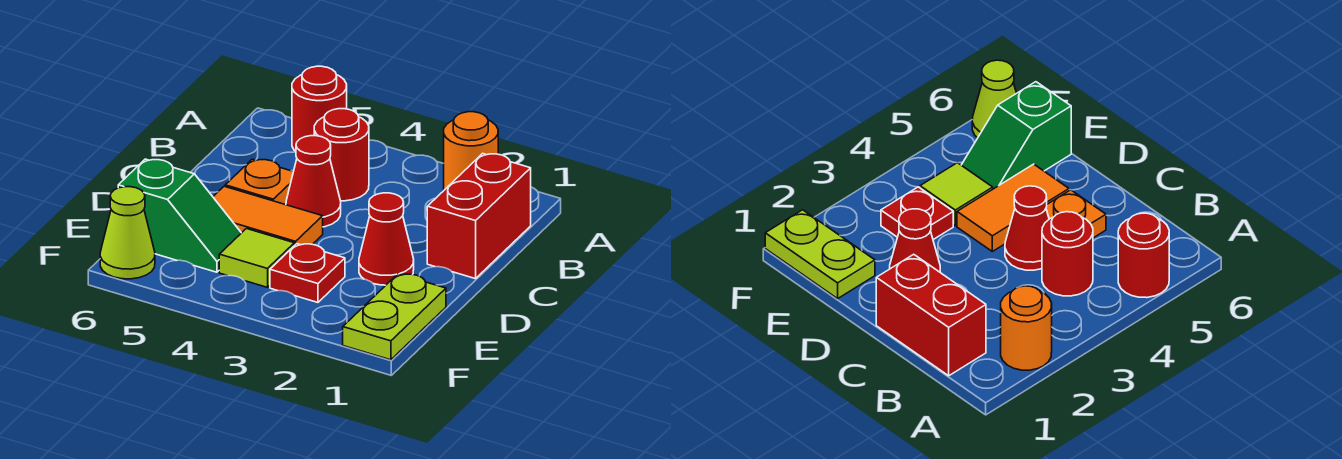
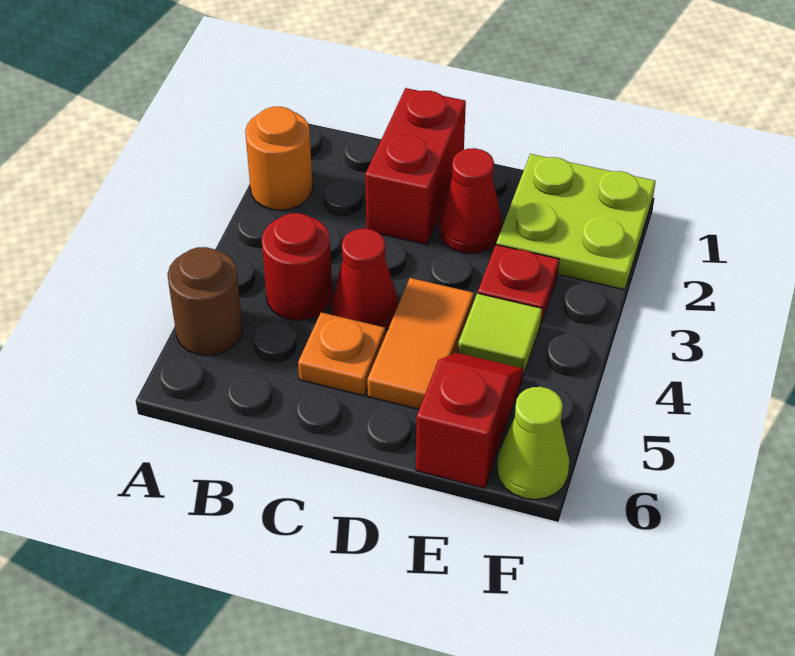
red 1x1 round brick [292,66,347,151] -> brown 1x1 round brick [168,247,243,356]
red 1x2 brick [427,154,531,279] -> red 1x2 brick turned to [365,88,466,245]
lime 1x2 plate [343,274,446,360] -> lime 2x2 plate [496,154,656,290]
green 1x2 slope [118,159,241,272] -> red 1x2 slope [416,353,523,488]

